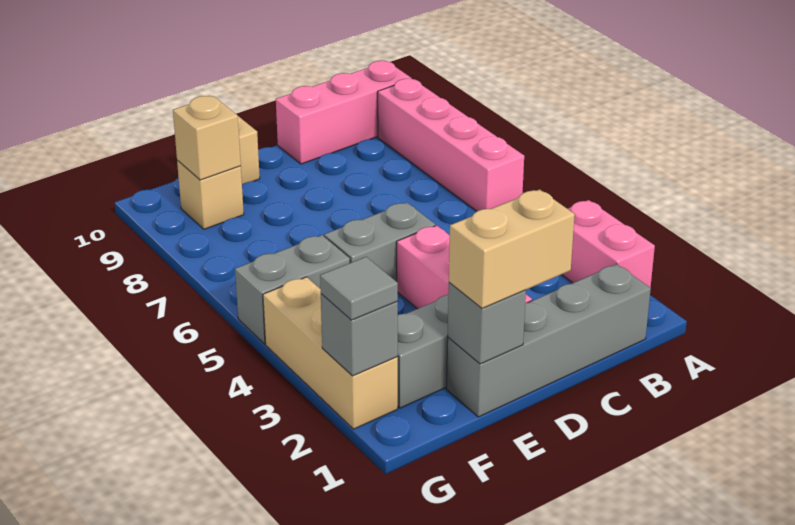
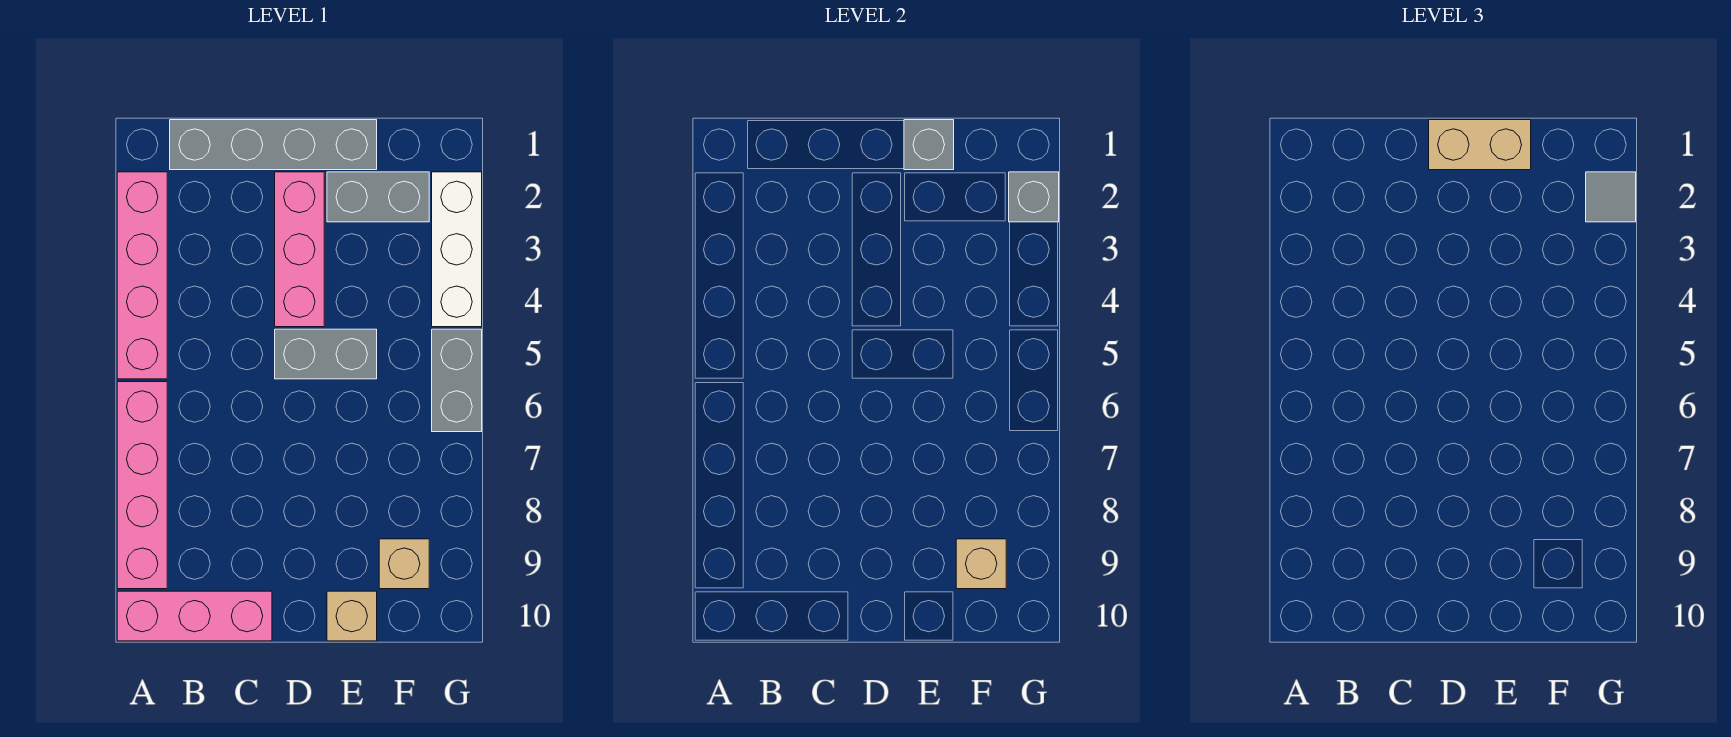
pink 1x2 brick [562,200,655,288] -> pink 1x4 brick [117,172,167,379]
grey 1x2 brick [235,235,350,344] -> grey 1x2 brick turned to [432,329,482,432]
tan 1x3 brick [263,277,398,429] -> white 1x3 brick [432,172,482,327]

